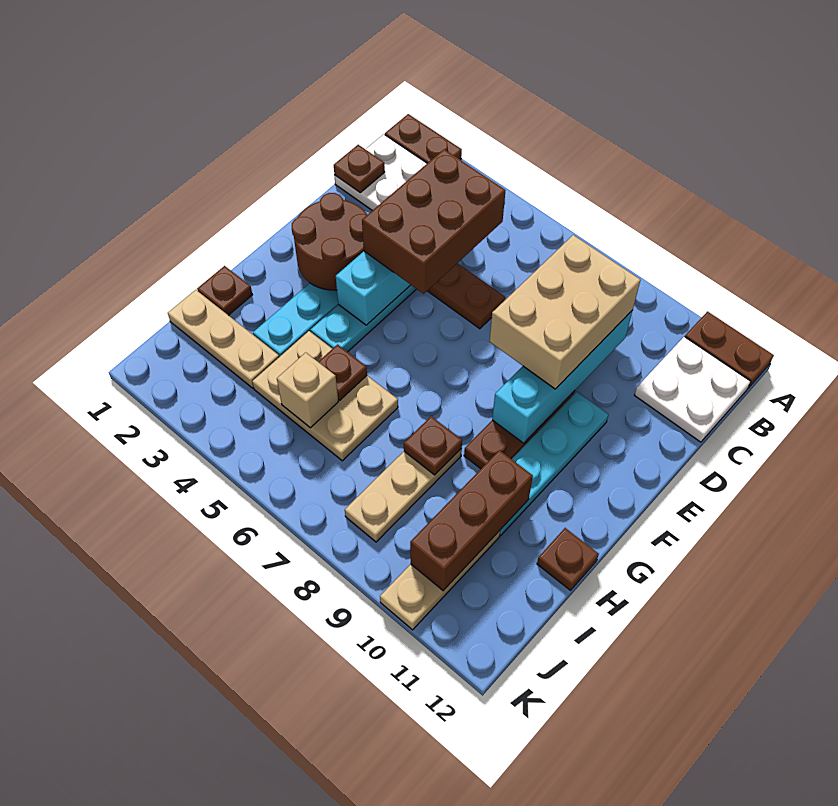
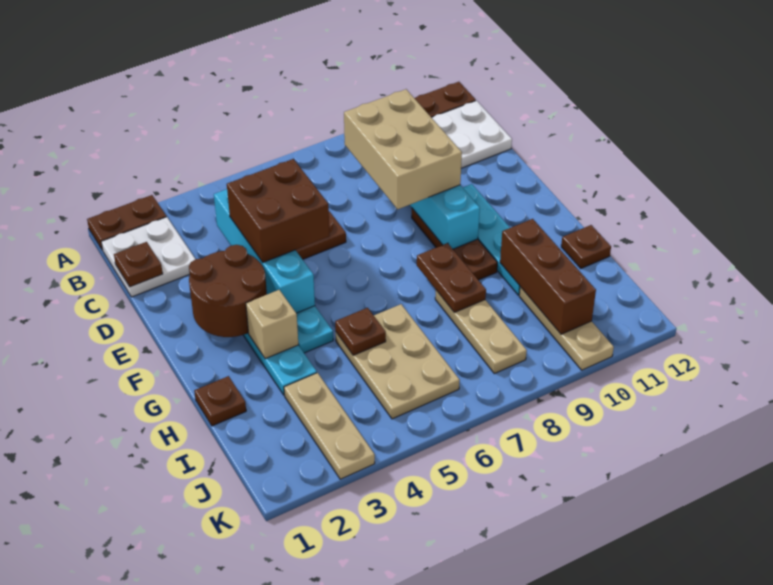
brown 2x3 brick [362,149,506,294] -> brown 2x2 brick [227,159,330,262]
tan 2x3 plate [252,331,398,461] -> tan 2x3 plate turned to [336,304,460,419]
brown 1x1 plate [404,416,462,475] -> brown 1x2 plate [417,243,486,312]
tan 1x3 plate [168,290,279,388] -> tan 1x3 plate turned to [284,373,375,479]
tan 1x1 brick [277,352,338,428] -> tan 1x1 brick moved to [246,290,298,359]

